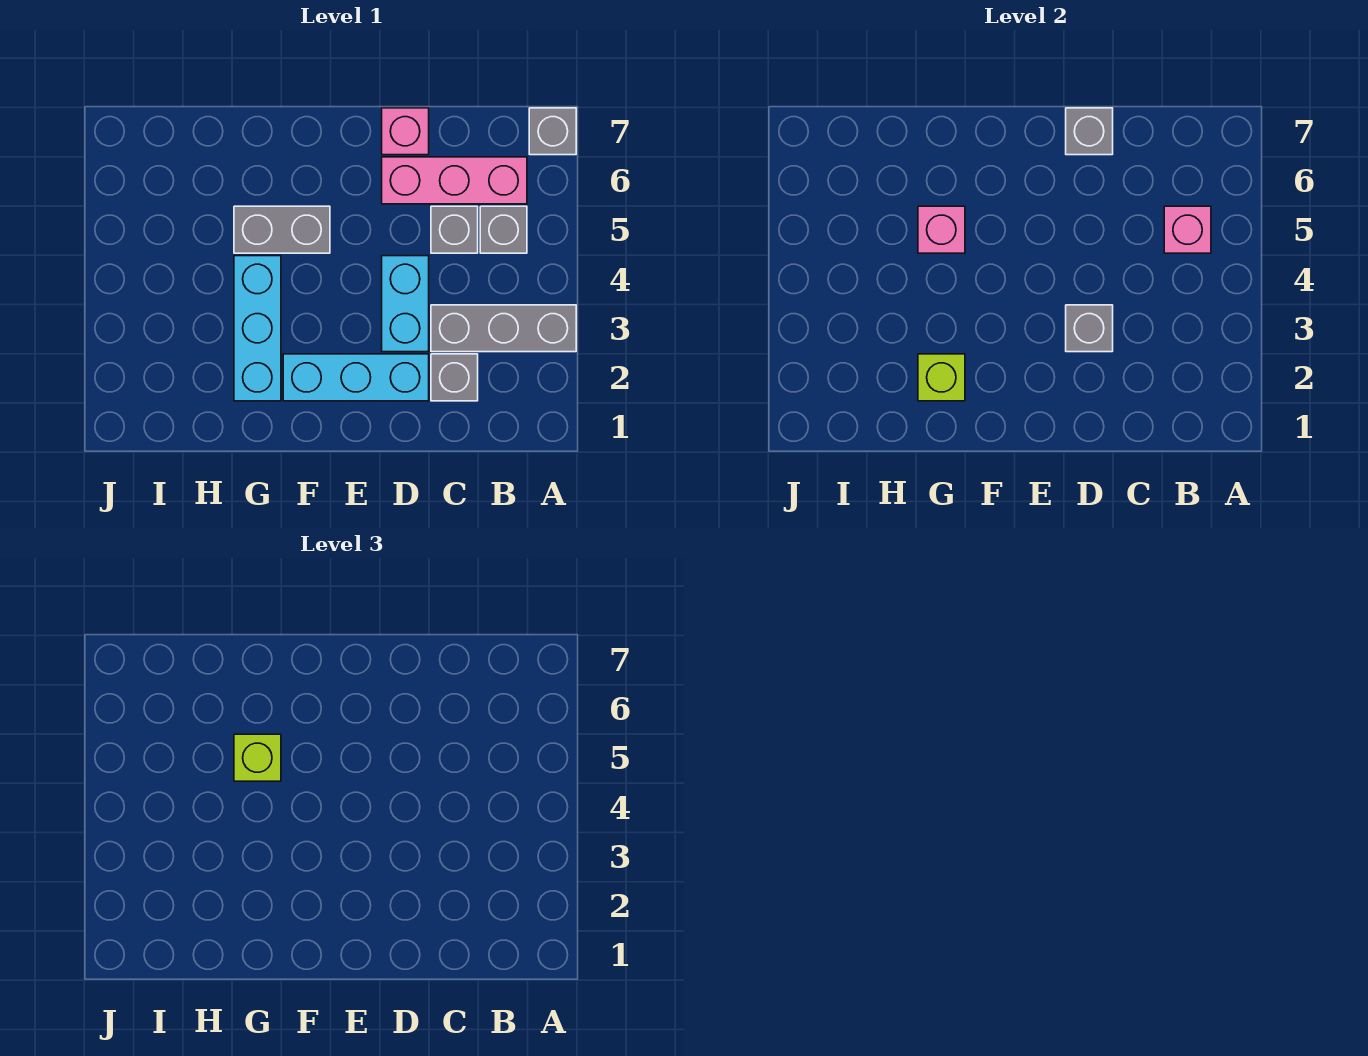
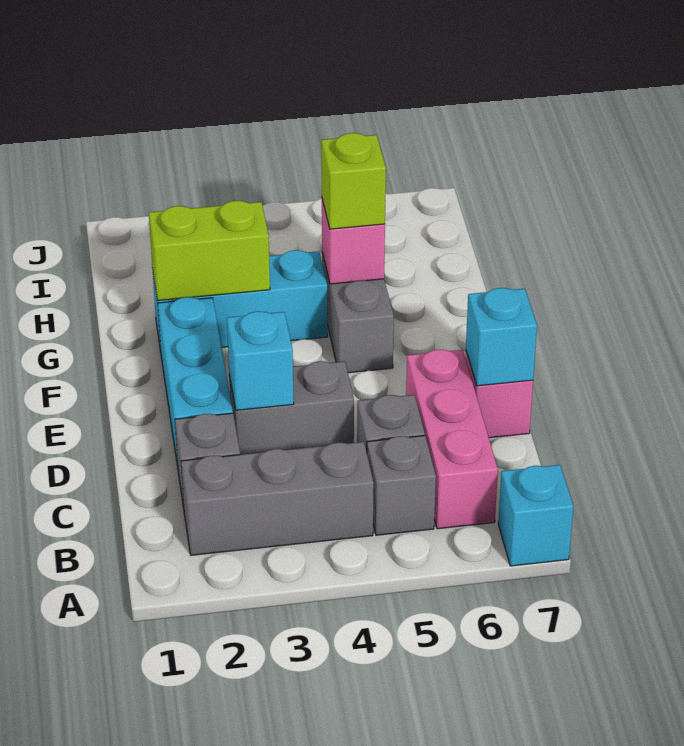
grey 1x3 brick [431,305,576,352] -> grey 1x3 brick turned to [181,442,374,555]
grey 1x1 brick [529,108,576,155] -> cyan 1x1 brick [498,465,573,566]
pink 1x1 brick [1164,206,1211,253] -> none
cyan 1x2 brick [382,256,429,352] -> grey 1x2 brick [229,361,354,455]
grey 1x1 brick [1066,305,1113,352] -> cyan 1x1 brick [227,311,294,410]
grey 1x1 brick [1066,108,1113,155] -> cyan 1x1 brick [466,288,537,386]
lime 1x1 brick [918,354,965,401] -> lime 1x2 brick [149,201,270,301]

